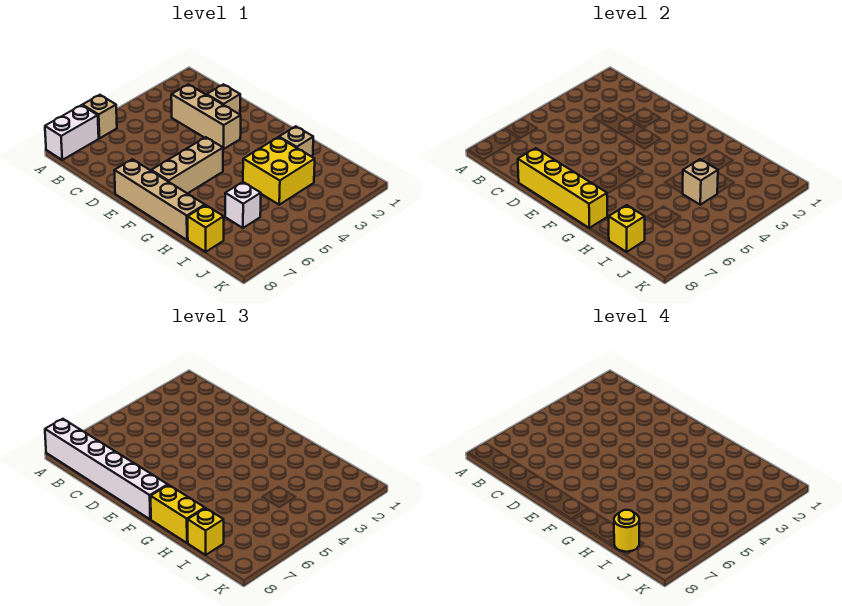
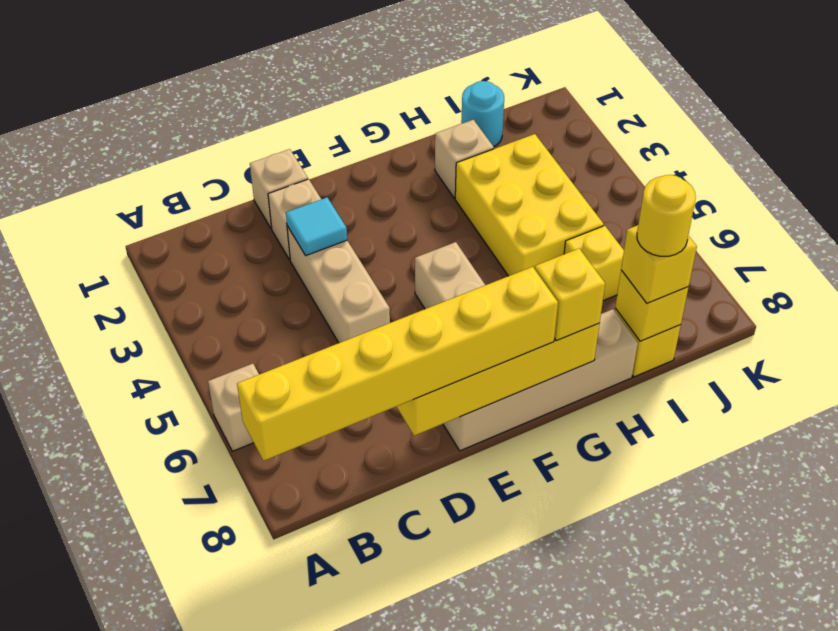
white 1x2 brick [45,105,99,160] -> none
white 1x6 brick [45,419,168,519] -> yellow 1x6 brick [237,267,558,461]
tan 1x3 brick [171,84,241,149] -> tan 1x3 brick turned to [287,226,390,343]
none -> cyan 1x1 tile [286,198,347,255]
yellow 1x2 brick [151,485,205,543] -> yellow 1x1 brick [535,249,605,341]
yellow 2x2 brick [243,137,315,205] -> yellow 2x3 brick [455,134,604,276]
none -> cyan 1x1 round brick [461,81,504,147]
tan 1x1 brick [683,159,718,205] -> tan 1x1 brick moved to [250,149,308,229]
white 1x1 brick [225,182,261,228] -> yellow 1x1 brick [564,226,624,301]

